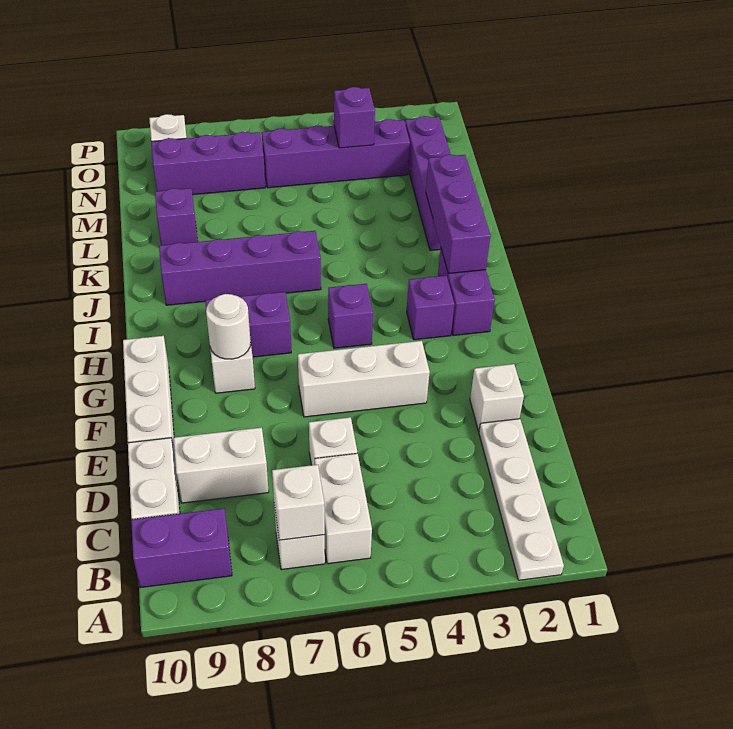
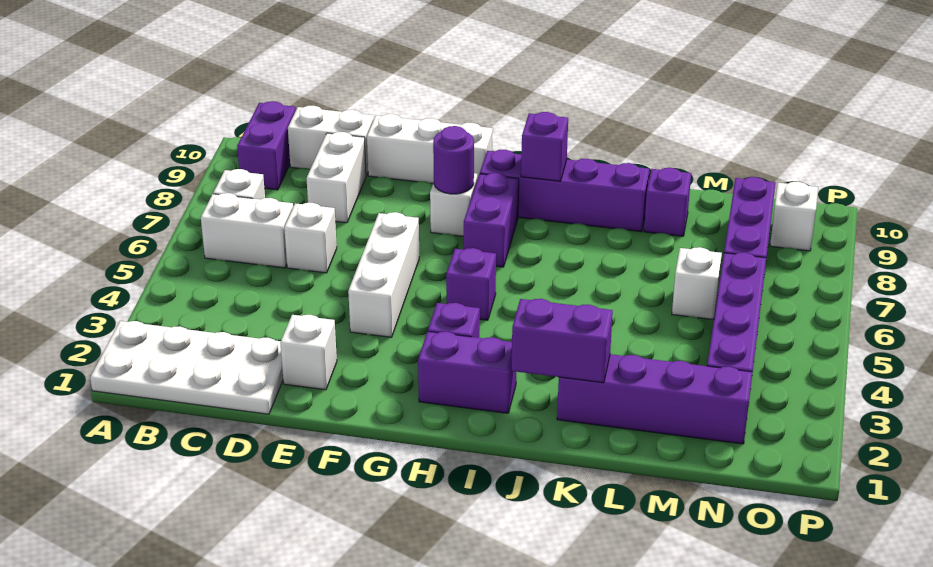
white 1x4 plate [479,419,564,580] -> white 2x4 plate [90,321,283,414]
white 1x1 brick [272,465,325,540] -> white 1x1 brick moved to [672,247,722,320]
white 1x1 round brick [206,294,251,359] -> purple 1x1 round brick [433,126,474,194]
purple 1x3 brick [426,155,490,274] -> purple 1x2 brick [512,299,613,383]
purple 1x4 brick [159,231,321,305] -> purple 1x4 brick turned to [480,150,649,232]
purple 1x1 brick [334,87,375,148] -> purple 1x1 brick moved to [521,112,568,181]

